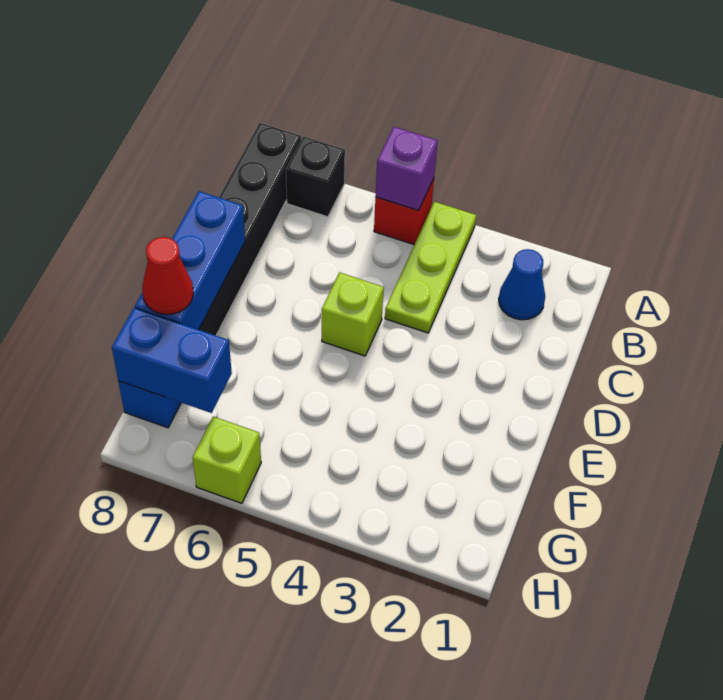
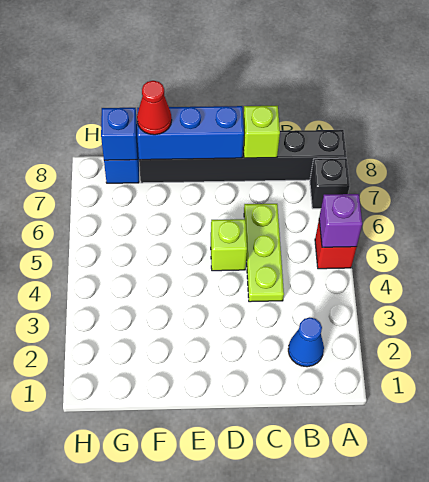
lime 1x3 plate [385,202,476,333] -> lime 1x3 plate turned to [244,204,284,302]
blue 1x2 brick [112,308,232,413] -> blue 1x1 brick [101,108,137,160]
lime 1x1 brick [192,417,261,503] -> lime 1x1 brick moved to [243,106,280,158]

